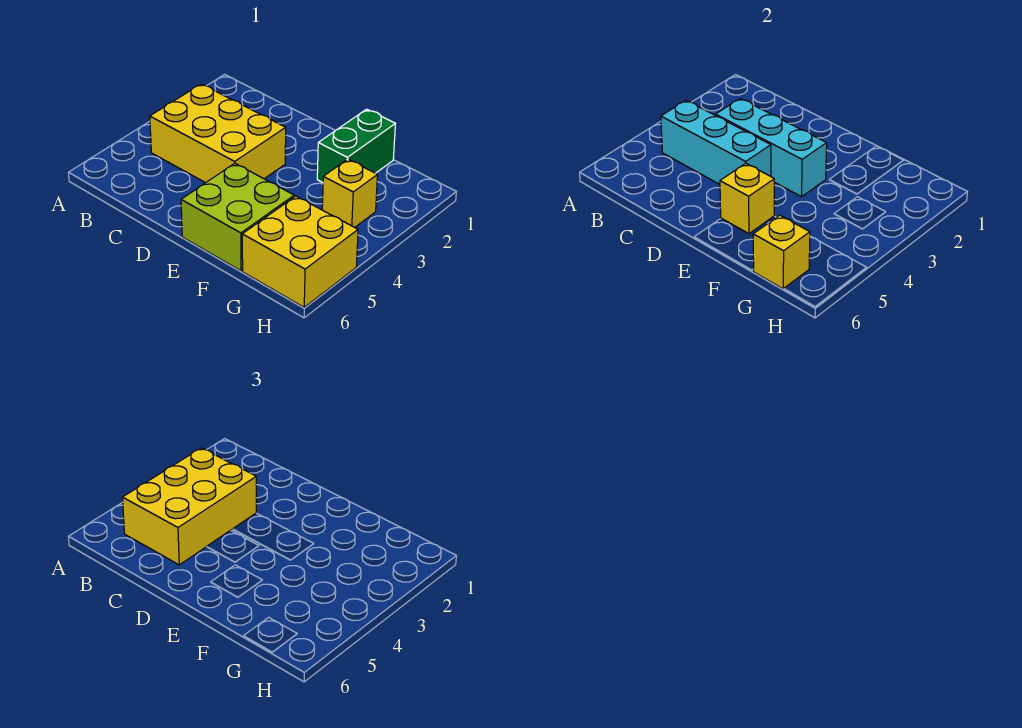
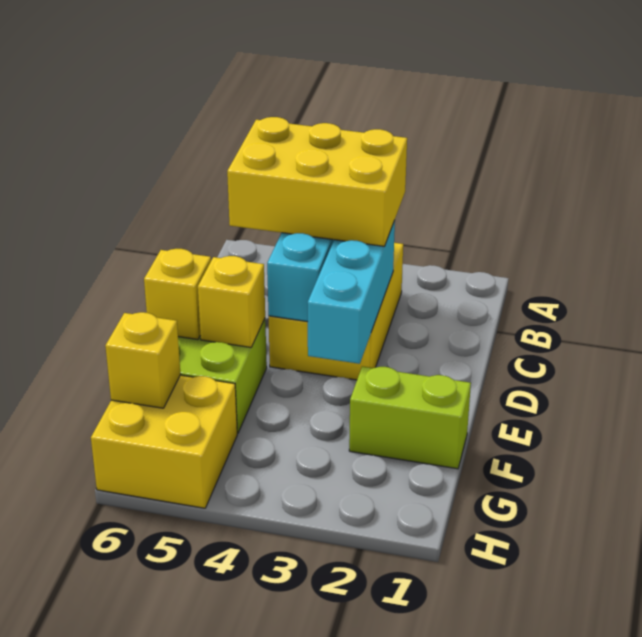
green 1x2 brick [317,109,395,182] -> lime 1x2 brick [349,366,471,469]
yellow 1x1 brick [322,159,377,227] -> yellow 1x1 brick moved to [144,249,211,340]

